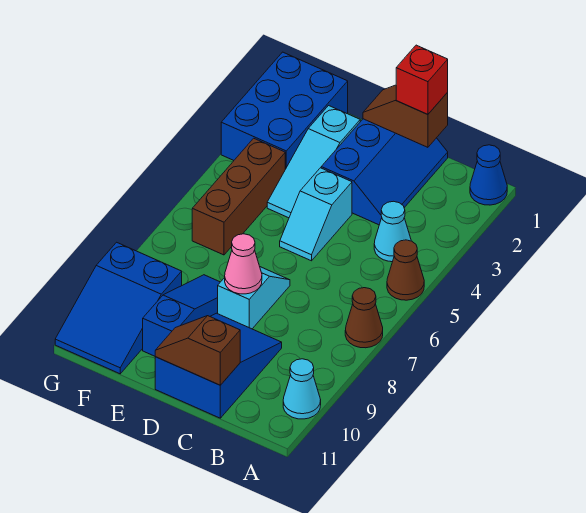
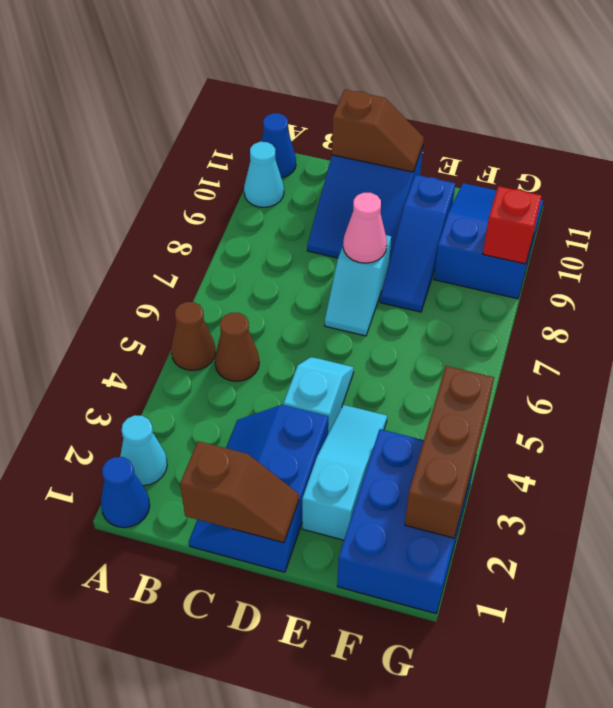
brown 1x1 cone [345,288,383,348] -> brown 1x1 cone moved to [215,313,259,381]
none -> blue 1x1 cone [261,113,296,178]
cyan 1x1 cone [374,201,411,262] -> cyan 1x1 cone moved to [120,415,167,486]
red 1x1 brick [396,45,448,114] -> red 1x1 brick moved to [483,186,541,264]
brown 1x3 brick [192,138,285,255] -> brown 1x3 brick moved to [405,366,494,538]

